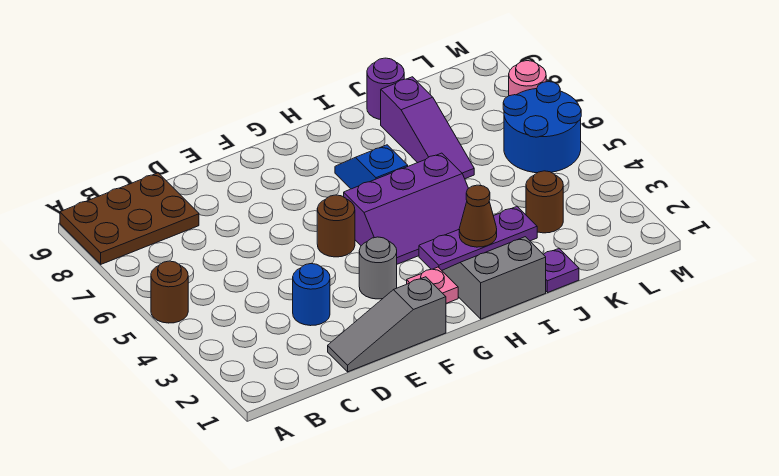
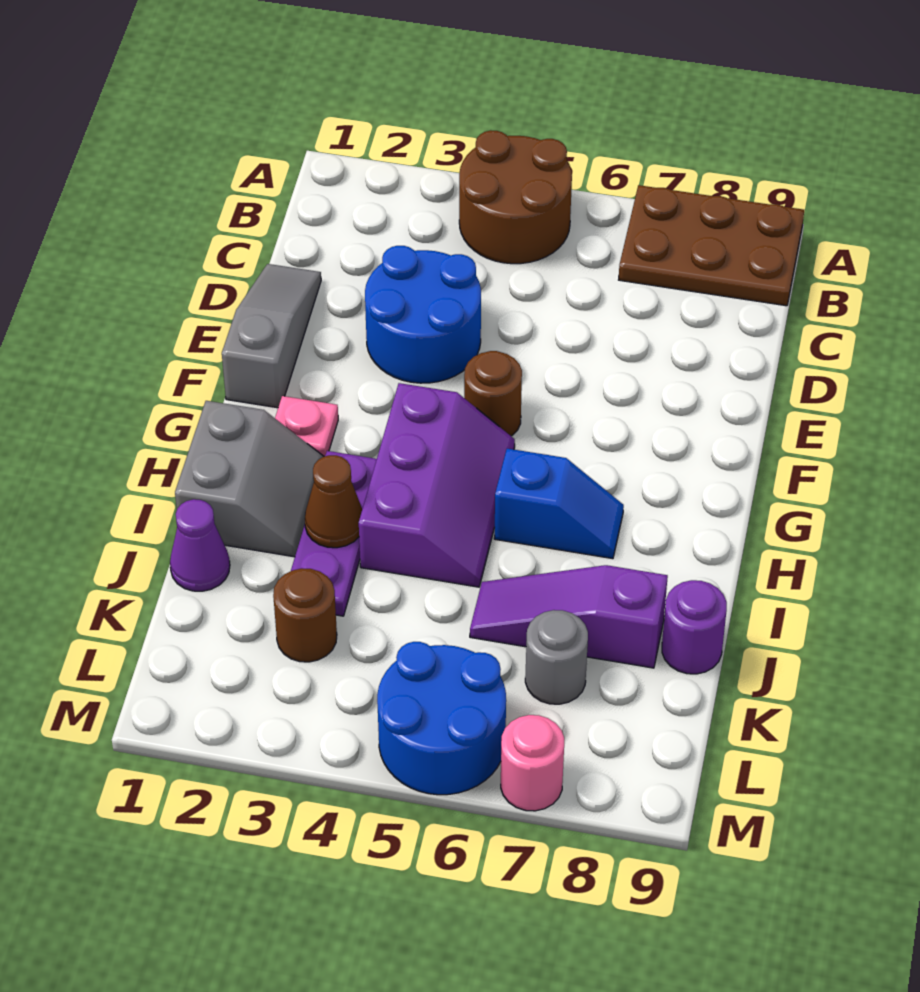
brown 1x1 round brick [151,261,188,323] -> brown 2x2 round brick [459,130,572,264]
brown 2x3 plate [60,173,199,264] -> brown 2x3 plate turned to [619,185,804,306]
blue 1x1 round brick [293,264,330,326] -> blue 2x2 round brick [365,246,481,383]
grey 1x1 round brick [359,237,397,299] -> grey 1x1 round brick moved to [525,610,588,704]
purple 2x3 slope [344,153,468,264] -> purple 2x3 slope turned to [359,383,515,587]
purple 1x1 plate [543,249,579,293] -> purple 1x1 cone [170,499,230,591]

